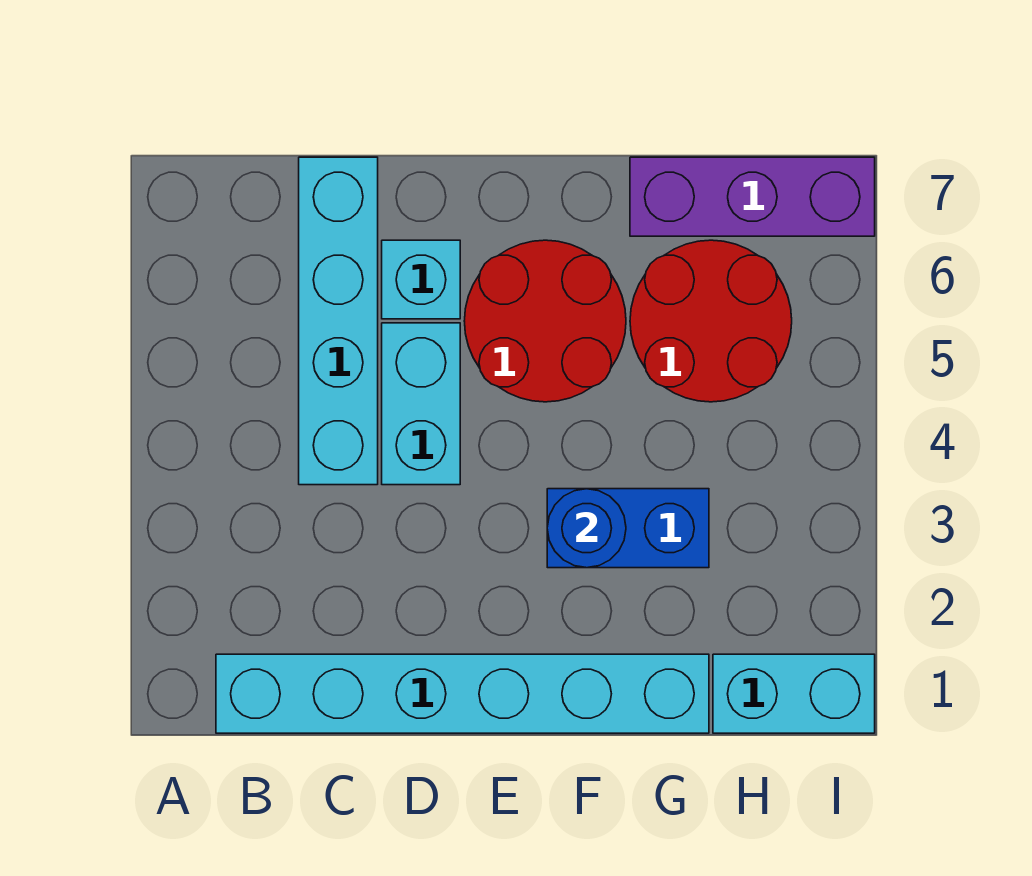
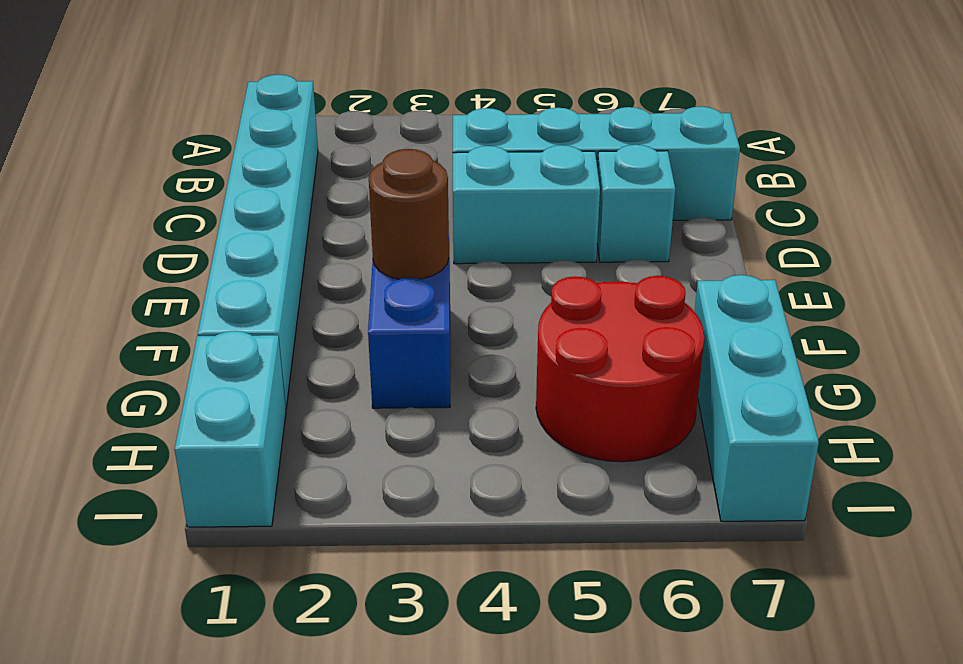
red 2x2 round brick [464,240,626,402] -> none
blue 1x1 round brick [547,489,626,568] -> brown 1x1 round brick [369,149,449,279]
purple 1x3 brick [630,157,875,236] -> cyan 1x3 brick [695,275,819,521]

